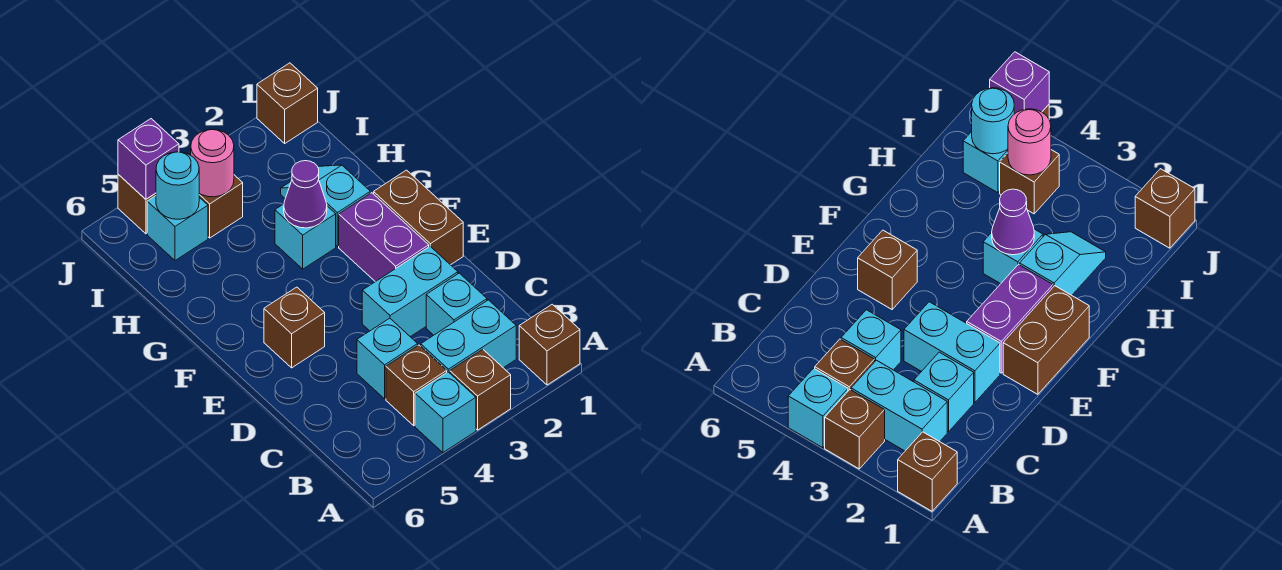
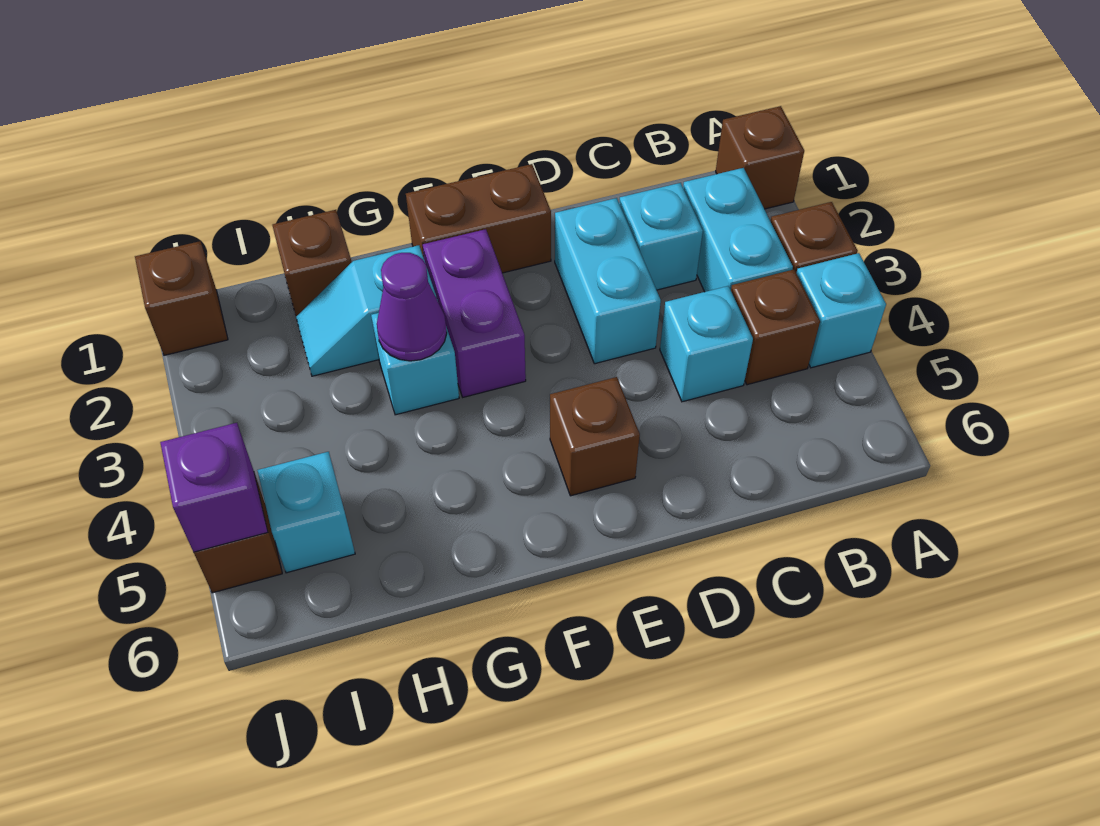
purple 1x2 brick [339,193,429,282] -> purple 1x2 brick turned to [423,229,526,397]
brown 1x1 brick [199,175,243,238] -> brown 1x1 brick moved to [272,210,352,316]
pink 1x1 round brick [191,130,234,197] -> none
cyan 1x1 round brick [156,152,199,219] -> none

